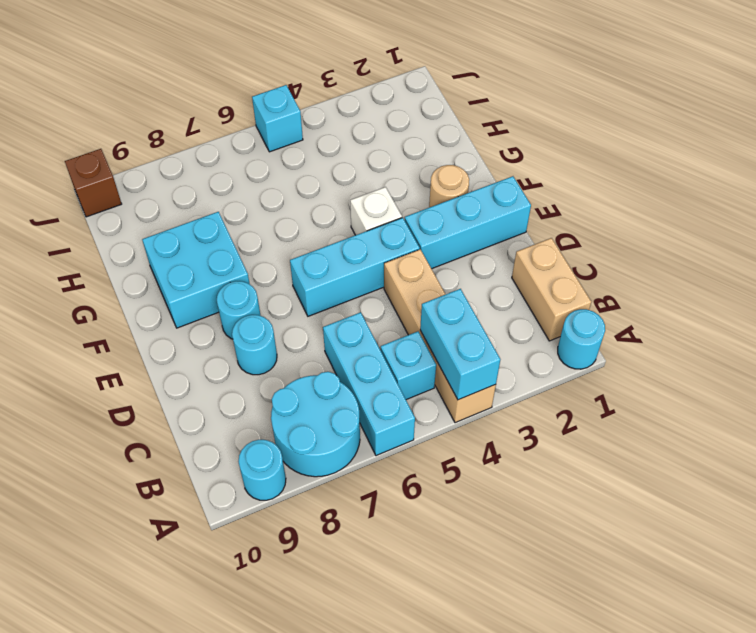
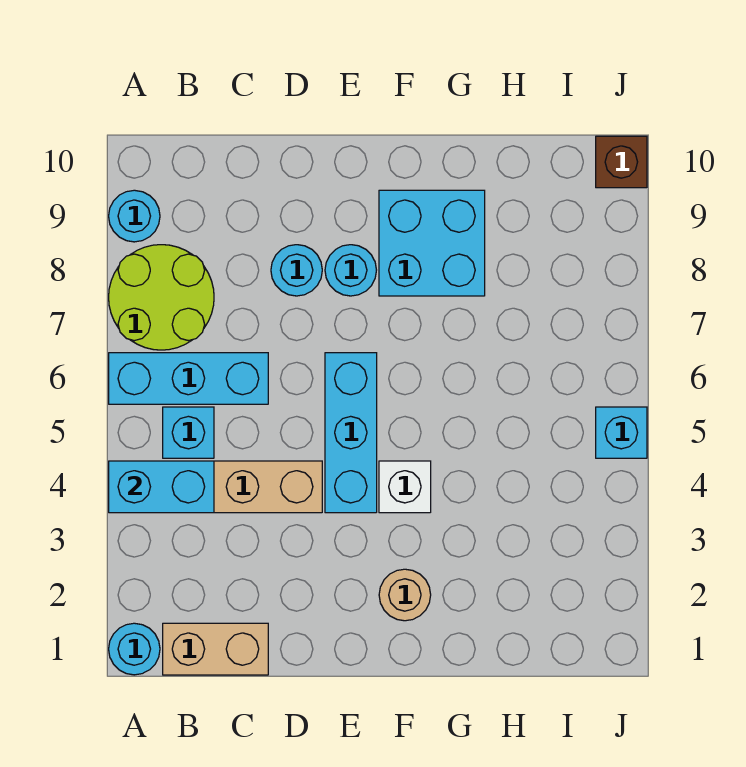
cyan 2x2 round brick [271,372,360,477] -> lime 2x2 round brick [109,245,214,350]
cyan 1x3 brick [405,176,531,269] -> none

